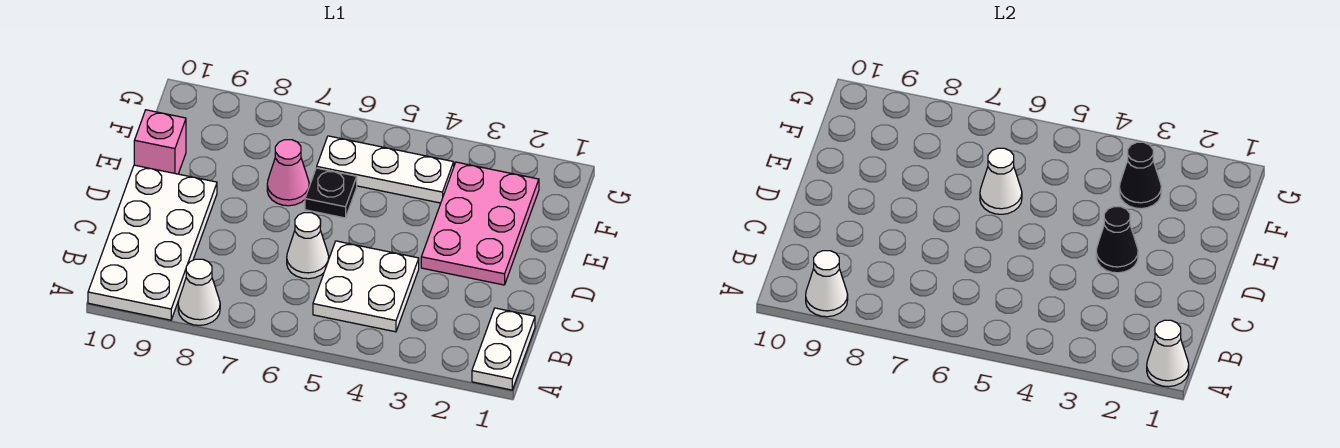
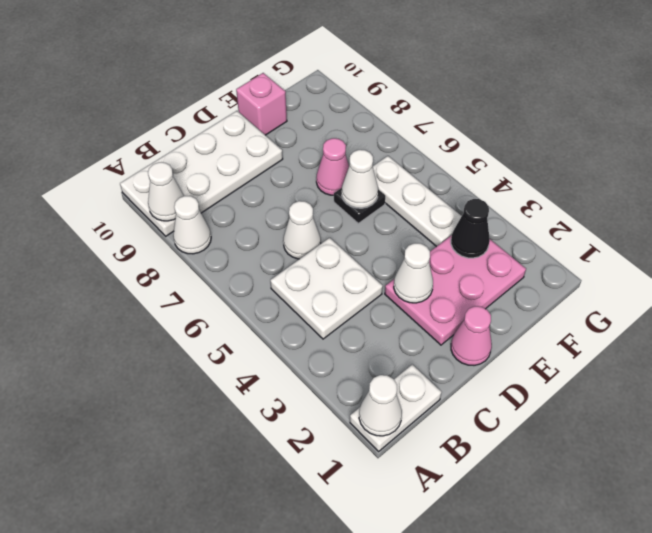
none -> pink 1x1 cone [451,306,492,365]
black 1x1 cone [1096,207,1138,273] -> white 1x1 cone [394,243,433,303]

